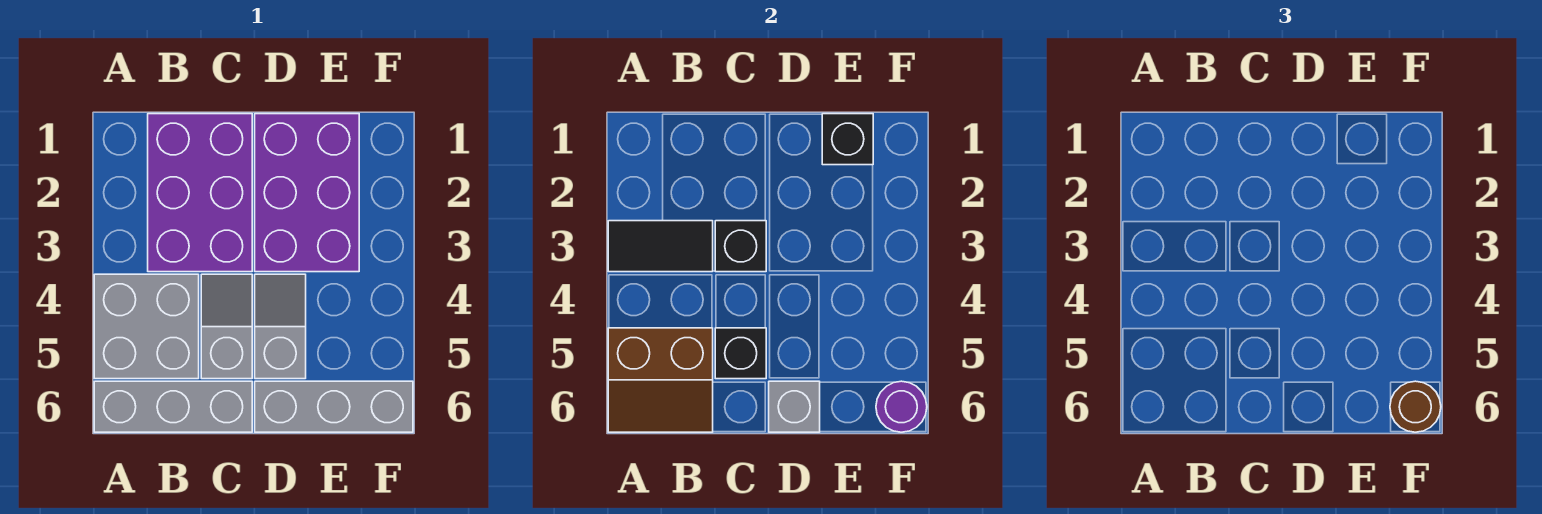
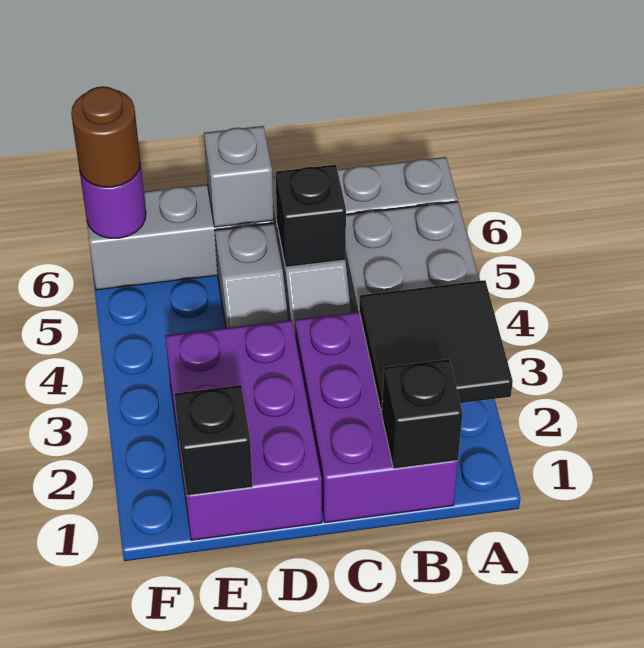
black 1x2 tile [608,221,713,272] -> black 2x2 tile [359,280,513,413]
brown 2x2 slope [608,328,713,432] -> none
black 1x1 brick [715,221,766,272] -> black 1x1 brick moved to [382,359,463,469]

